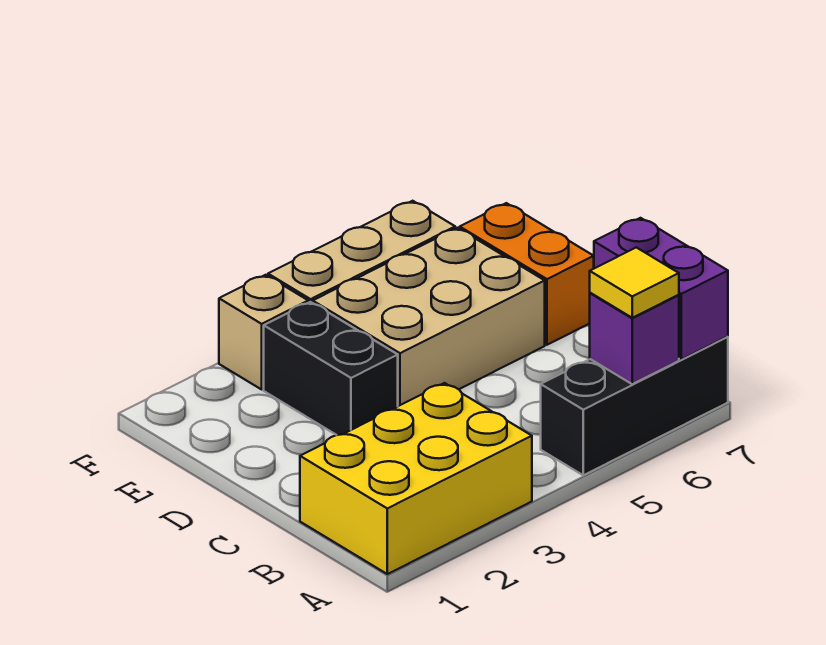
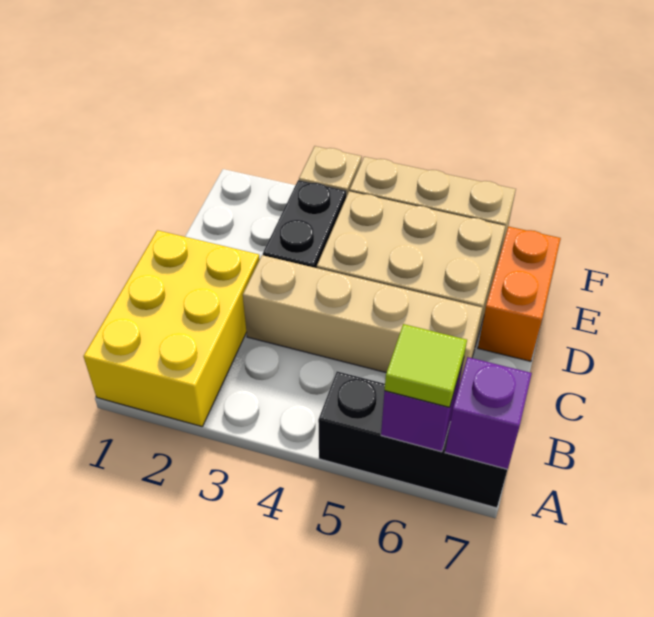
yellow 2x3 brick [300,383,532,574] -> yellow 2x3 brick turned to [84,230,260,426]
yellow 1x1 tile [590,247,679,318] -> lime 1x1 tile [385,324,467,407]
purple 1x2 brick [594,218,728,359] -> purple 1x1 brick [445,357,532,469]
none -> tan 1x4 brick [243,255,483,385]

